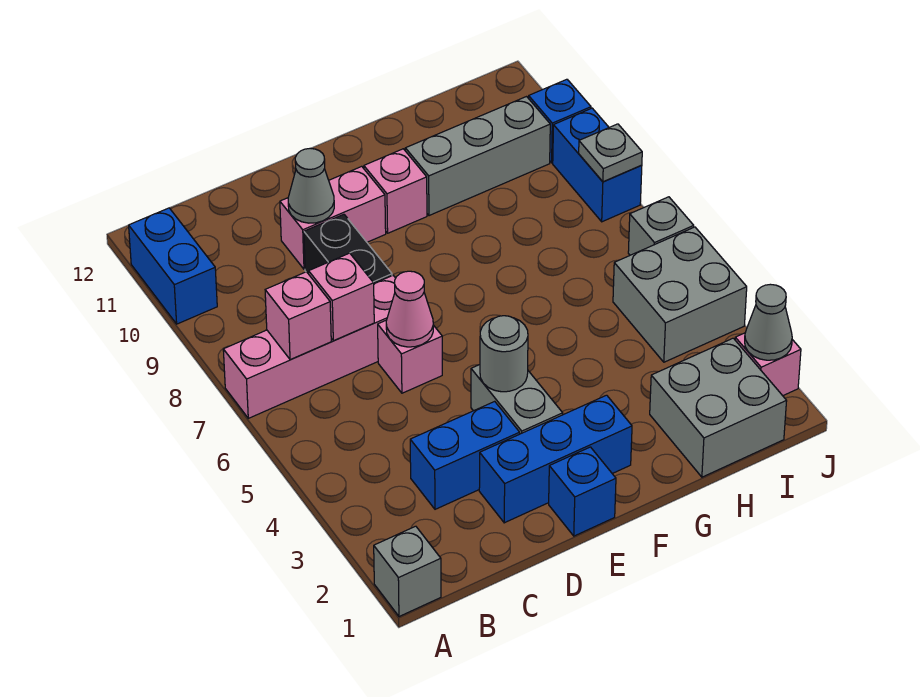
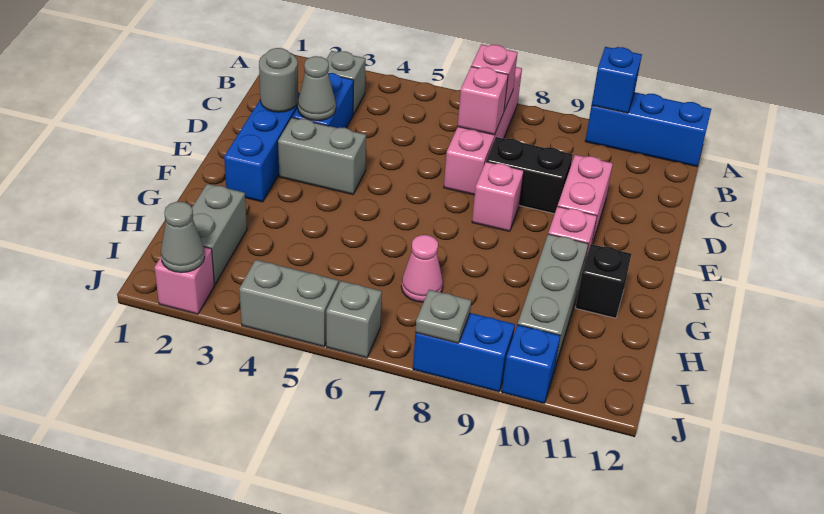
grey 1x1 brick [374,526,441,617] -> grey 1x1 brick moved to [327,51,366,115]
blue 1x2 brick [129,208,217,324] -> blue 1x3 brick [585,92,711,167]
pink 1x1 brick [378,320,442,393] -> pink 1x1 brick moved to [472,162,524,231]
pink 1x1 cone [386,271,433,347] -> pink 1x1 cone moved to [401,235,443,302]
grey 1x1 cone [288,148,334,223] -> grey 1x1 cone moved to [297,56,336,121]
blue 1x1 brick [549,447,616,536] -> blue 1x1 brick moved to [591,47,642,113]
grey 1x1 round brick [480,316,528,392] -> grey 1x1 round brick moved to [259,48,298,112]
none -> black 1x1 brick [576,244,631,318]
grey 2x2 brick [650,338,787,477] -> grey 1x2 brick [192,184,247,284]
grey 2x2 brick [613,227,747,362] -> grey 1x2 brick [239,260,339,347]

